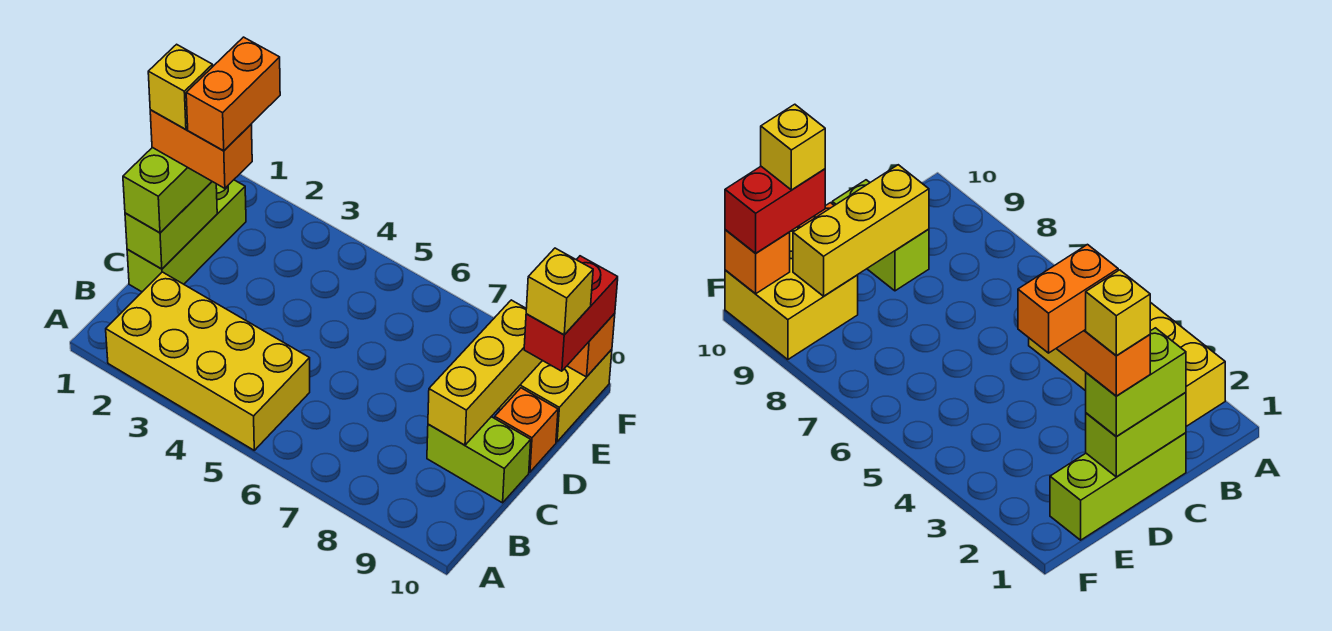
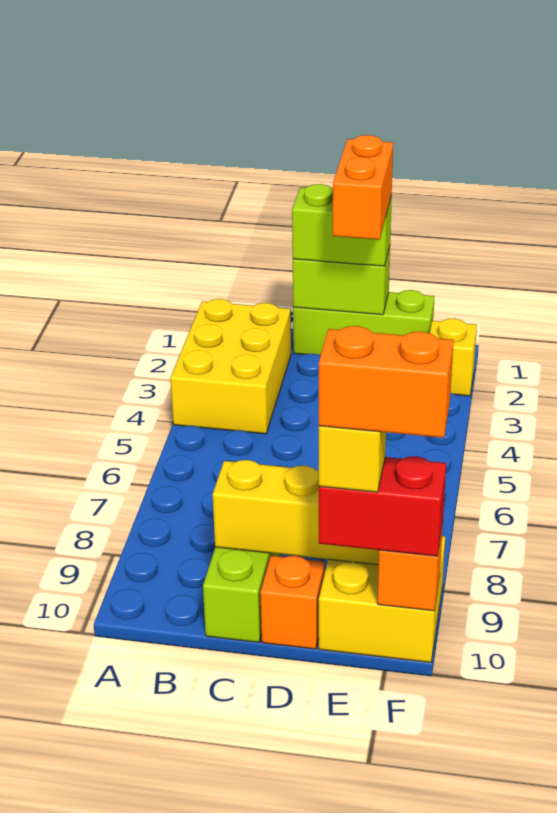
yellow 2x4 brick [106,272,310,450] -> yellow 2x3 brick [170,299,291,434]
yellow 1x1 brick [148,44,213,129] -> yellow 1x1 brick moved to [430,319,477,396]
orange 1x2 brick [186,37,280,151] -> orange 1x2 brick moved to [319,326,454,438]

